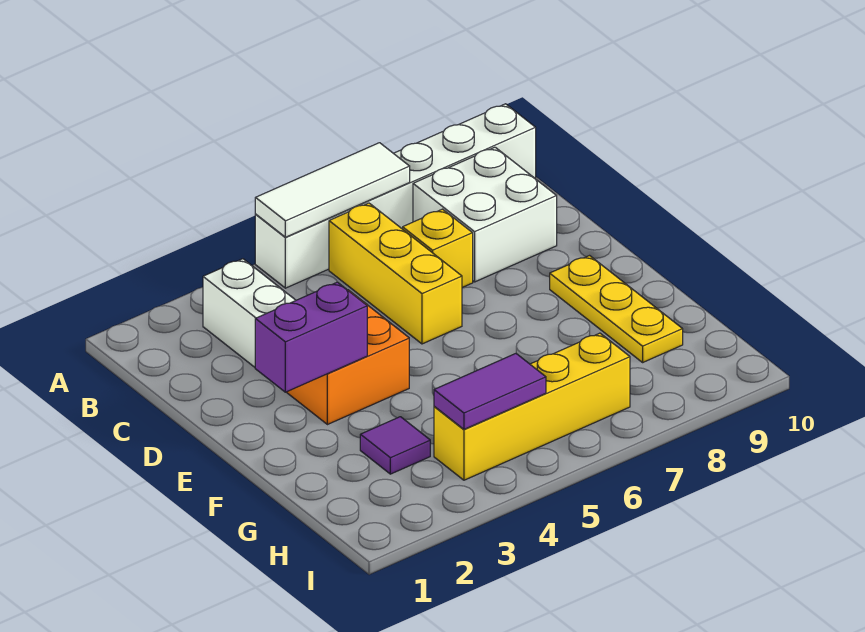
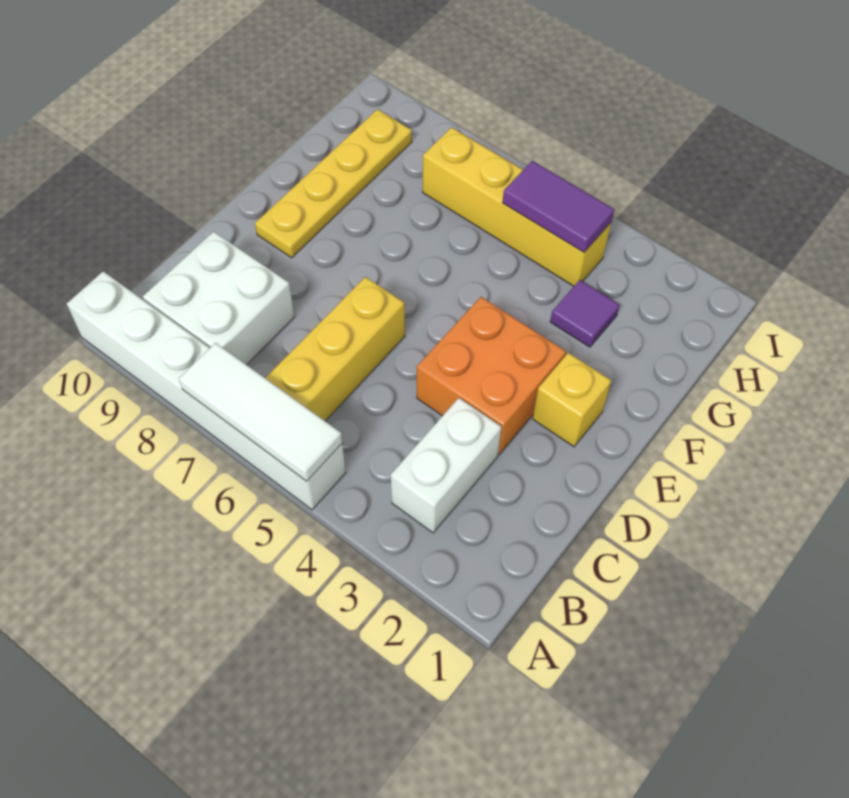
yellow 1x1 brick [403,209,473,288] -> yellow 1x1 brick moved to [533,353,611,447]
purple 1x2 brick [255,282,367,392] -> none
yellow 1x3 plate [550,256,683,362] -> yellow 1x4 plate [255,109,412,258]

